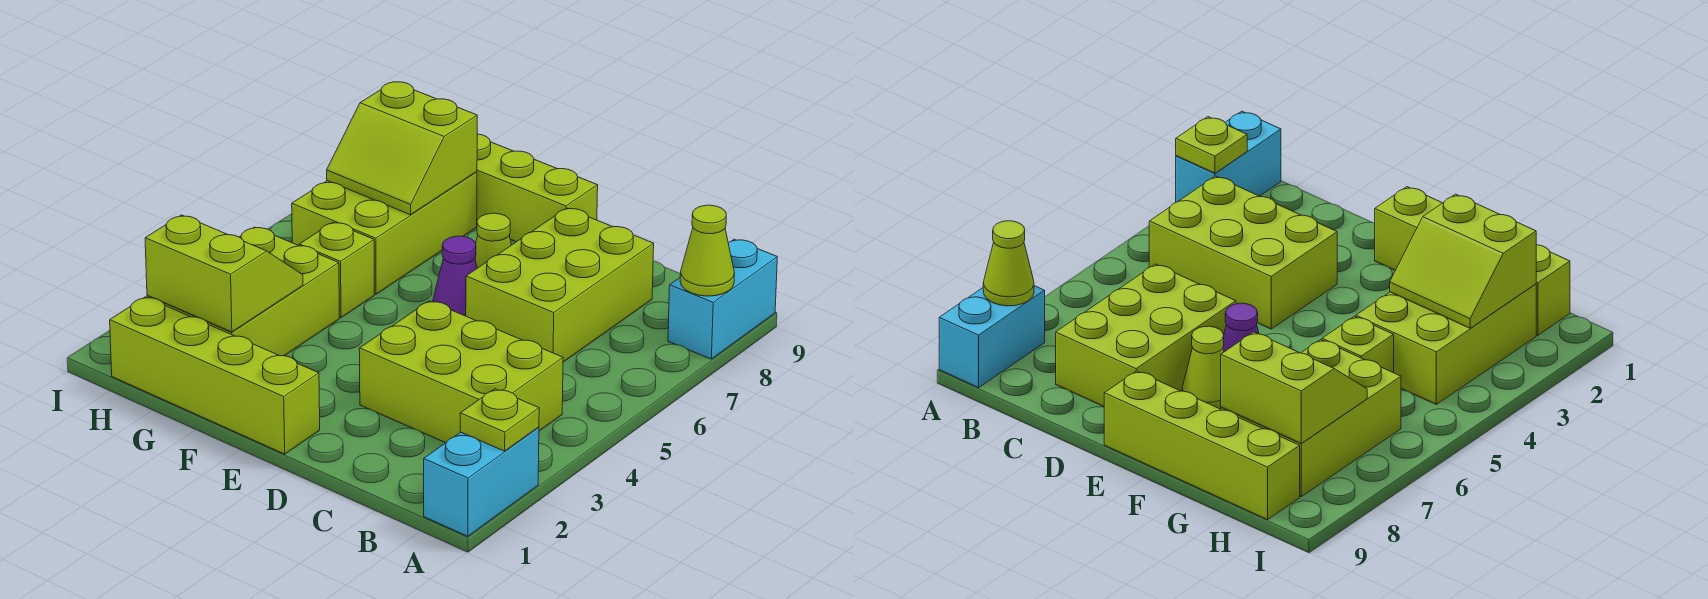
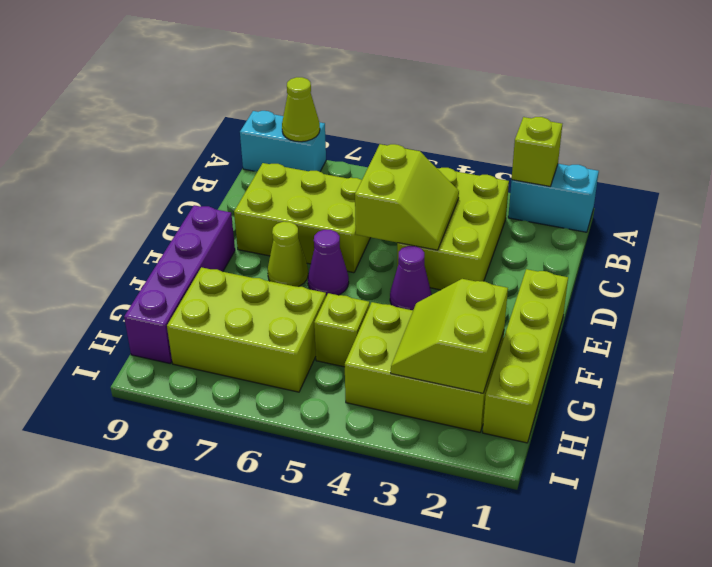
lime 1x1 plate [460,389,539,451] -> lime 1x1 brick [512,117,562,186]
none -> purple 1x1 cone [390,246,431,310]
lime 1x4 brick [477,134,598,242] -> purple 1x4 brick [124,205,235,364]
lime 2x2 slope [327,82,477,215] -> lime 2x2 slope moved to [355,144,459,250]

